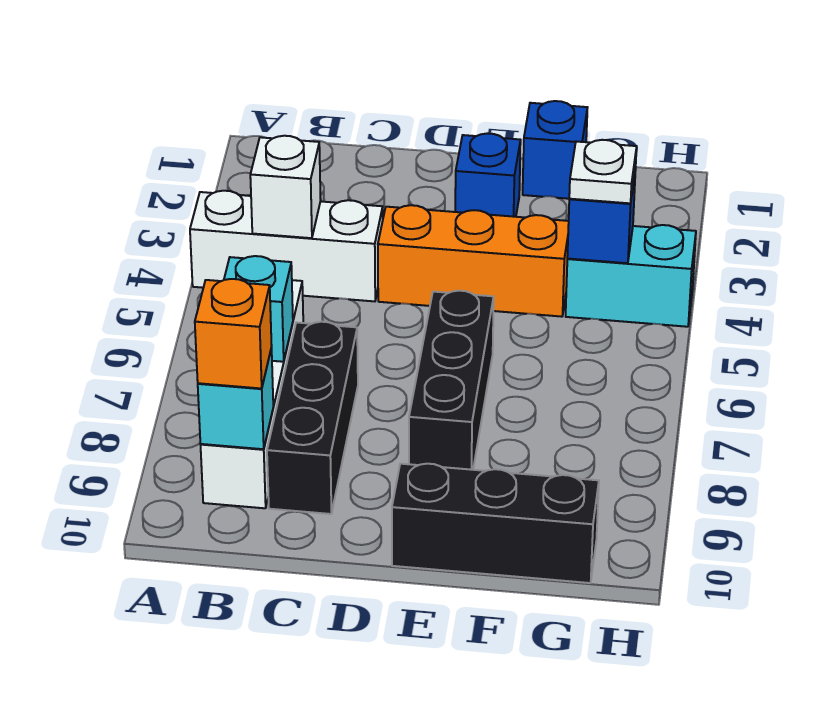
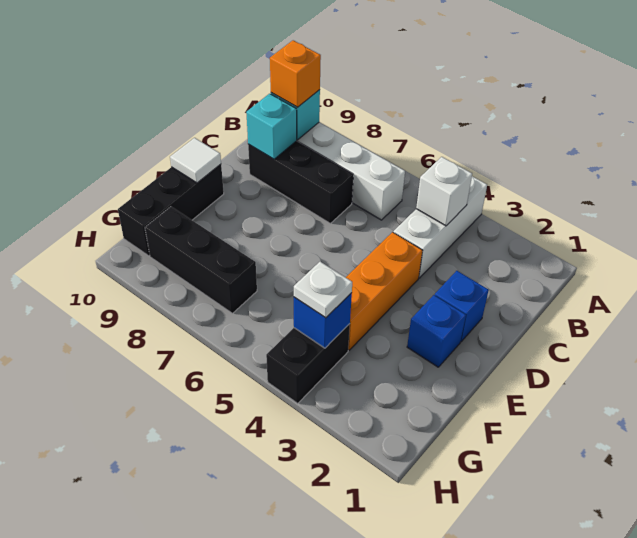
cyan 1x1 brick [224,256,293,362] -> cyan 1x1 brick moved to [246,94,297,159]
black 1x3 brick [409,291,494,470] -> black 1x3 brick moved to [145,207,257,313]
none -> white 1x1 tile [170,138,221,183]
blue 1x1 brick [523,101,588,199] -> blue 1x1 brick moved to [435,271,489,342]
cyan 1x2 brick [566,225,696,327] -> black 1x2 brick [266,324,350,403]

